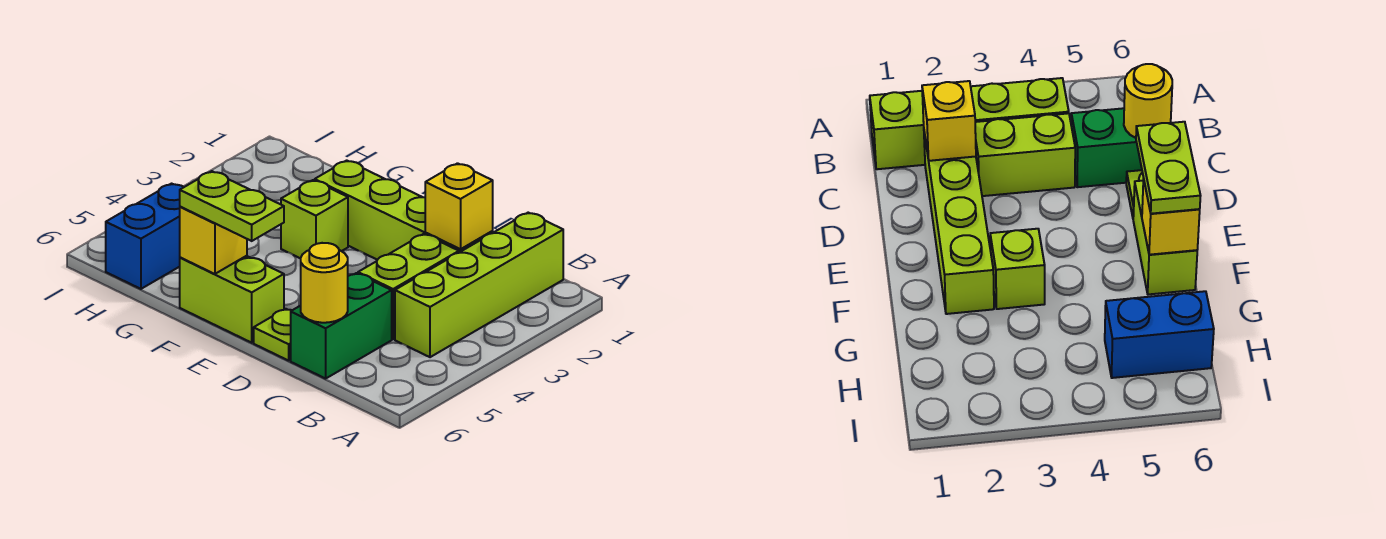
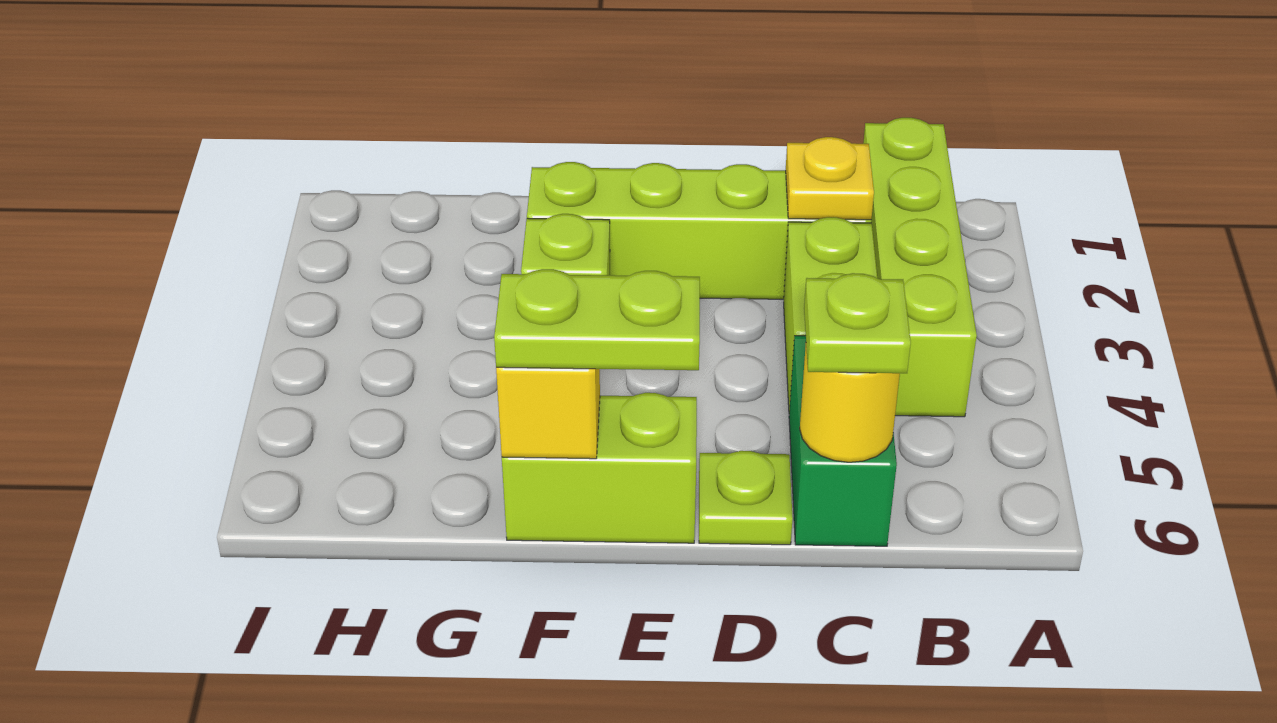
yellow 1x1 brick [425,163,493,249] -> yellow 1x1 plate [786,137,874,220]
none -> lime 1x1 plate [804,273,911,373]
blue 1x2 brick [106,184,184,289] -> none

